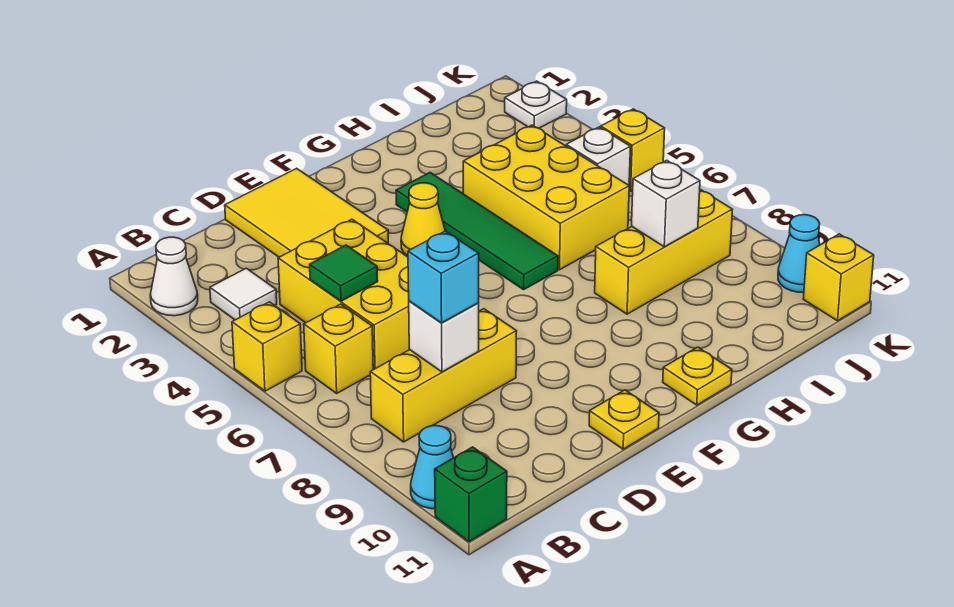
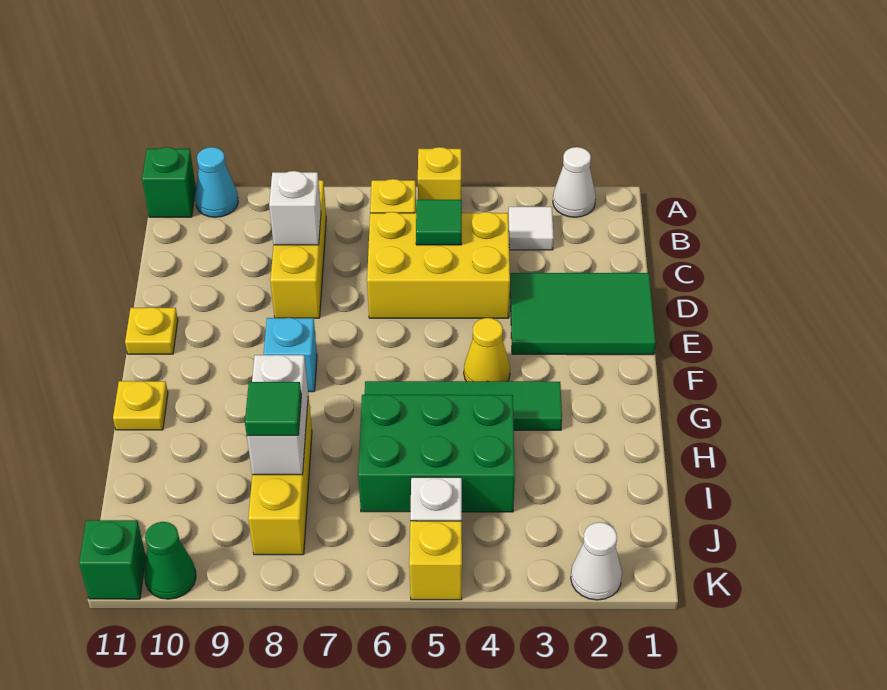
cyan 1x1 brick [408,231,479,323] -> cyan 1x1 brick moved to [264,318,317,392]
yellow 2x3 tile [225,168,388,257] -> green 2x3 tile [510,273,656,355]
yellow 2x3 brick [463,125,629,270] -> green 2x3 brick [358,395,515,512]
white 1x1 brick [632,160,700,247] -> white 1x2 brick [247,355,308,475]
none -> green 1x1 tile [245,382,301,436]
white 1x1 plate [505,81,567,128] -> white 1x1 cone [571,522,622,600]
cyan 1x1 cone [778,215,820,292] -> green 1x1 cone [144,522,196,599]
yellow 1x1 brick [803,234,874,321] -> green 1x1 brick [79,520,146,599]

